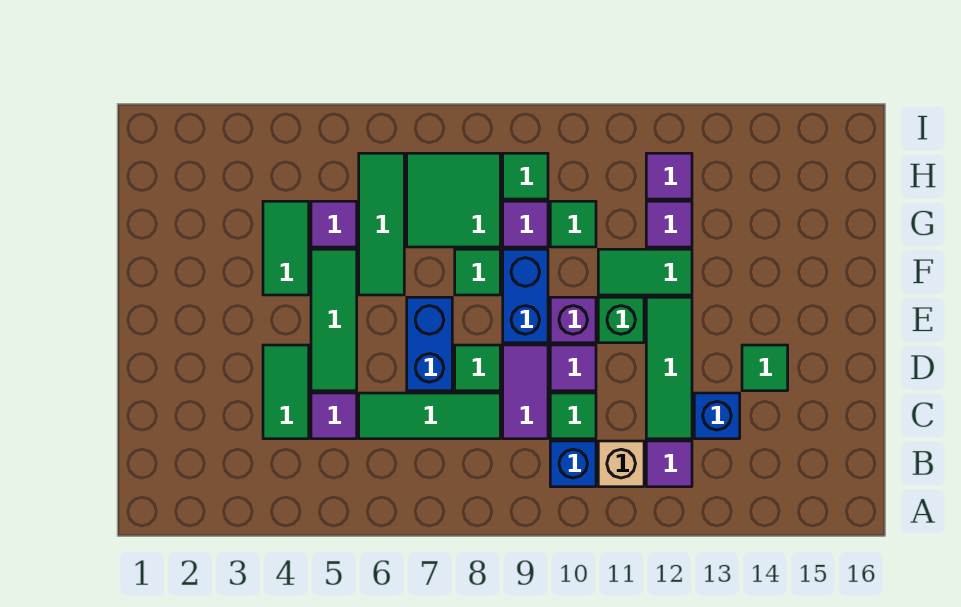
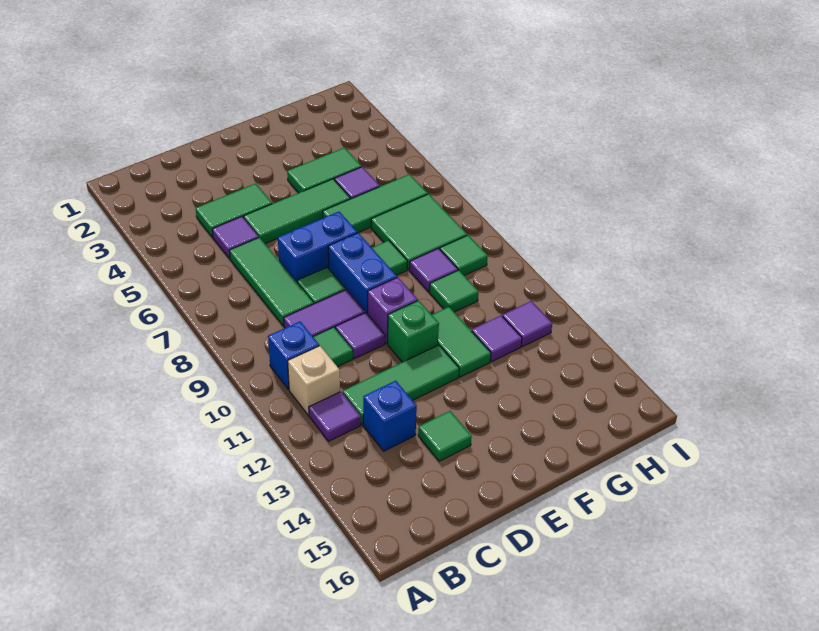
blue 1x2 brick [503,249,548,343] -> blue 1x2 brick turned to [328,233,397,314]

